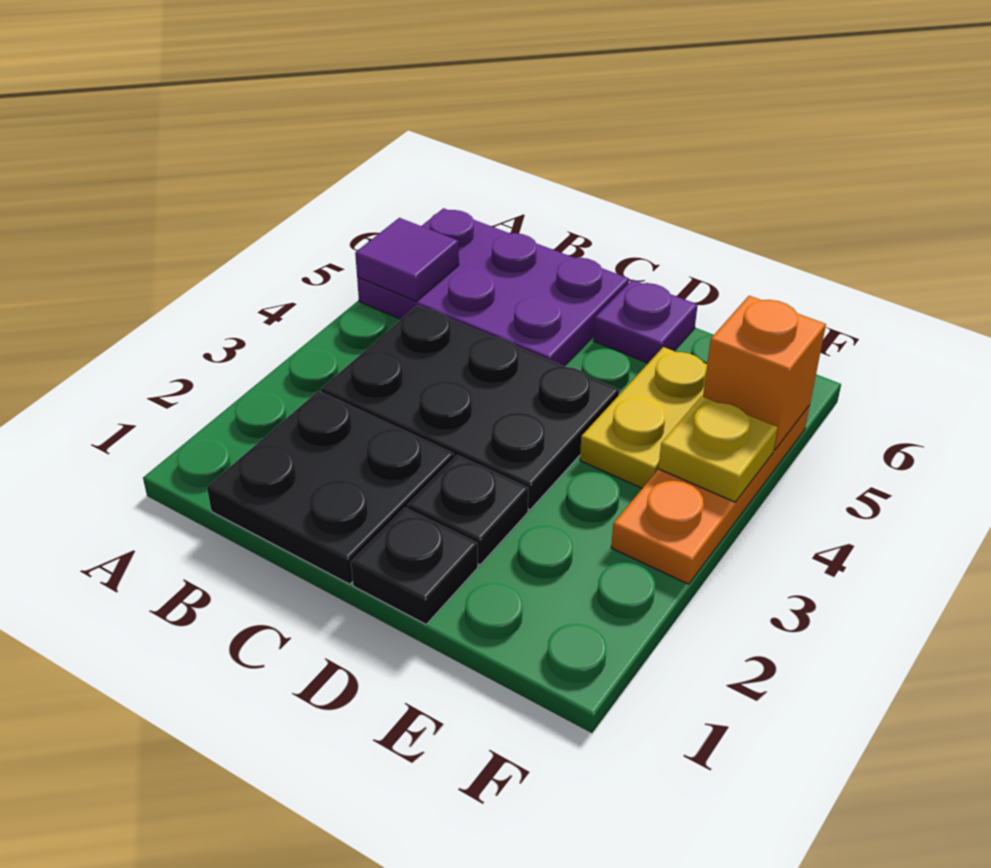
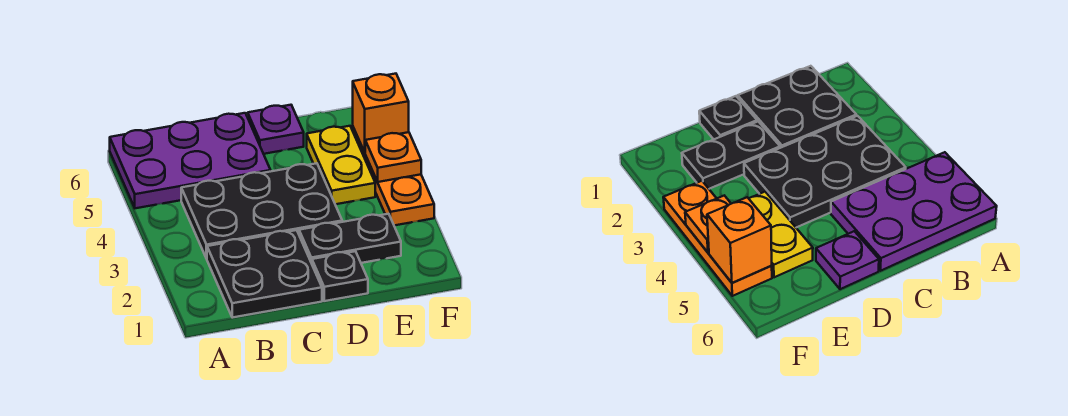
purple 1x1 tile [355,218,459,301] -> none
black 1x1 plate [407,455,528,565] -> black 1x2 plate [299,214,401,263]
yellow 1x1 plate [658,396,778,502] -> orange 1x1 plate [365,132,421,182]

